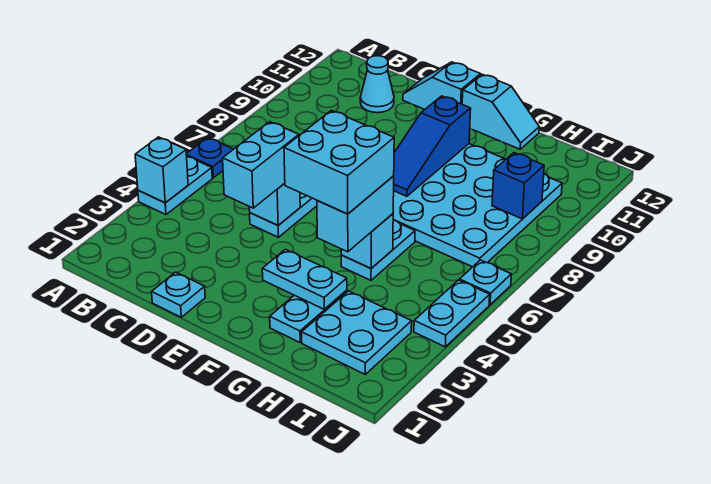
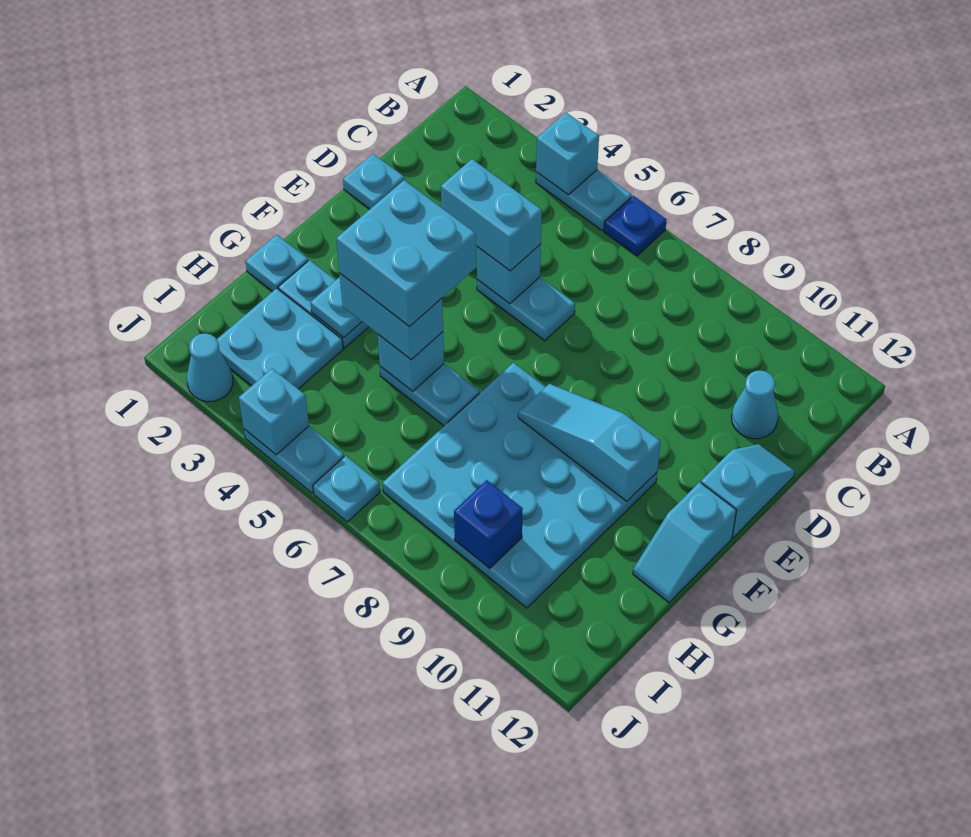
blue 1x3 slope [394,96,471,196] -> cyan 1x3 slope [518,384,661,501]
none -> cyan 1x1 plate [245,235,308,292]
none -> cyan 1x1 cone [187,333,233,402]
none -> cyan 1x1 brick [239,368,309,455]

